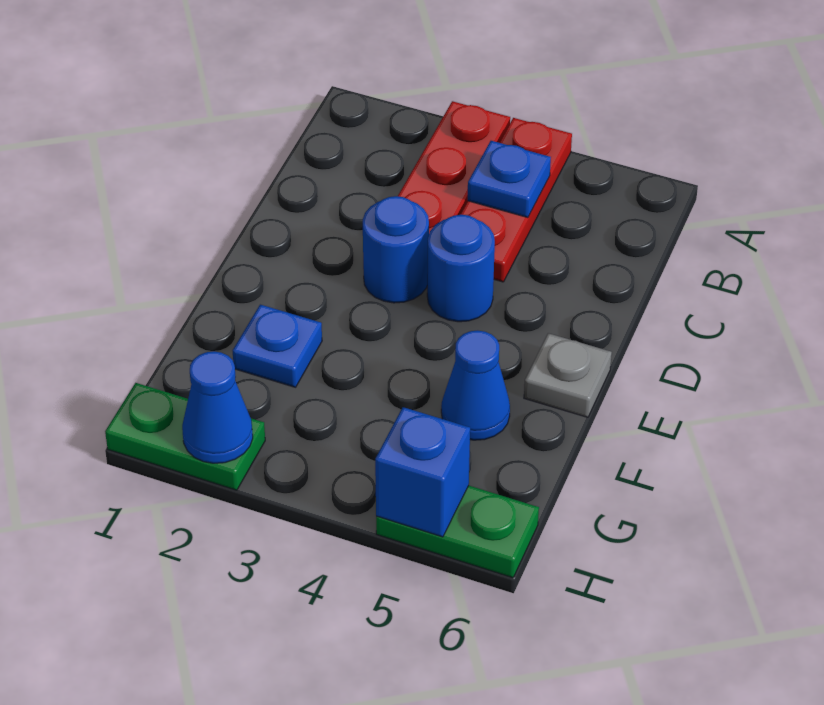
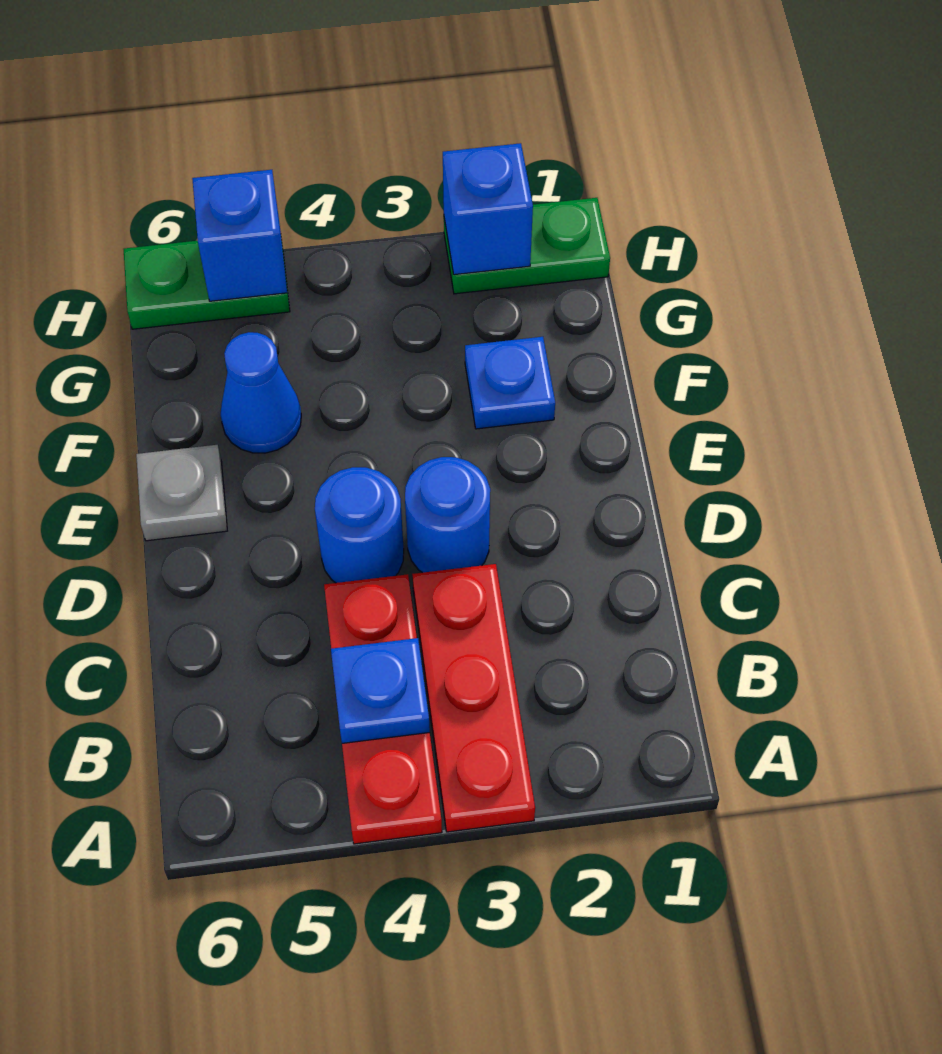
blue 1x1 cone [182,351,253,463] -> blue 1x1 brick [443,143,533,275]

